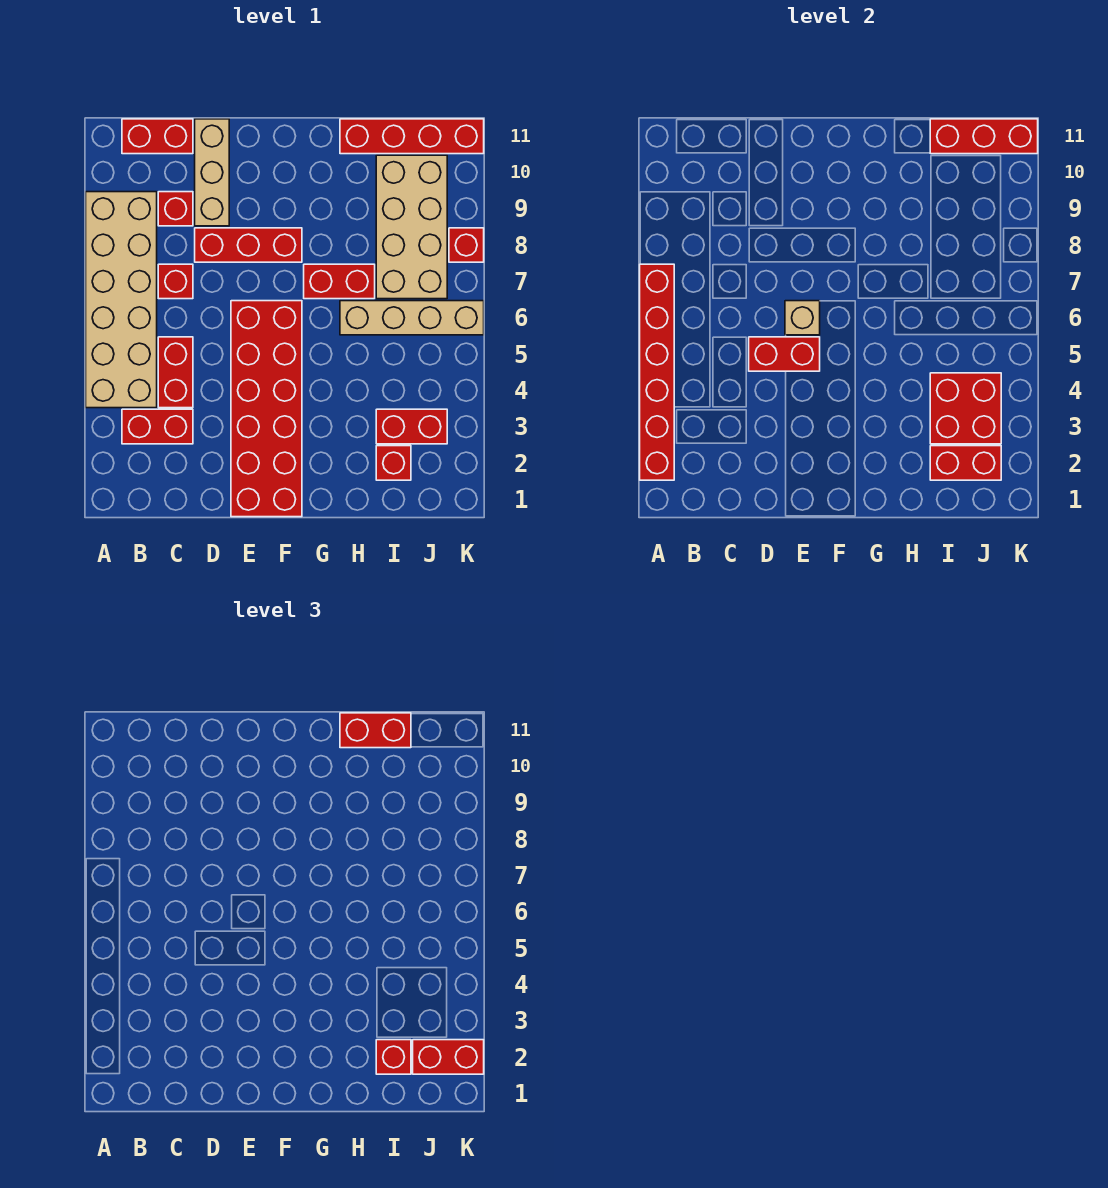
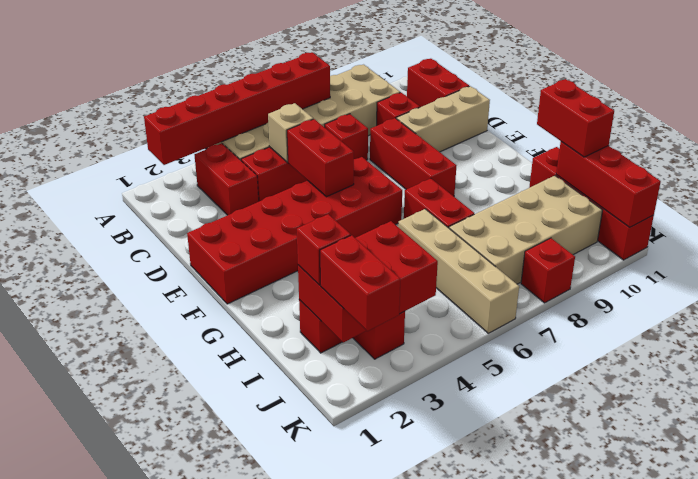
tan 1x1 brick [785,301,820,335] -> tan 1x1 brick moved to [268,103,313,162]

